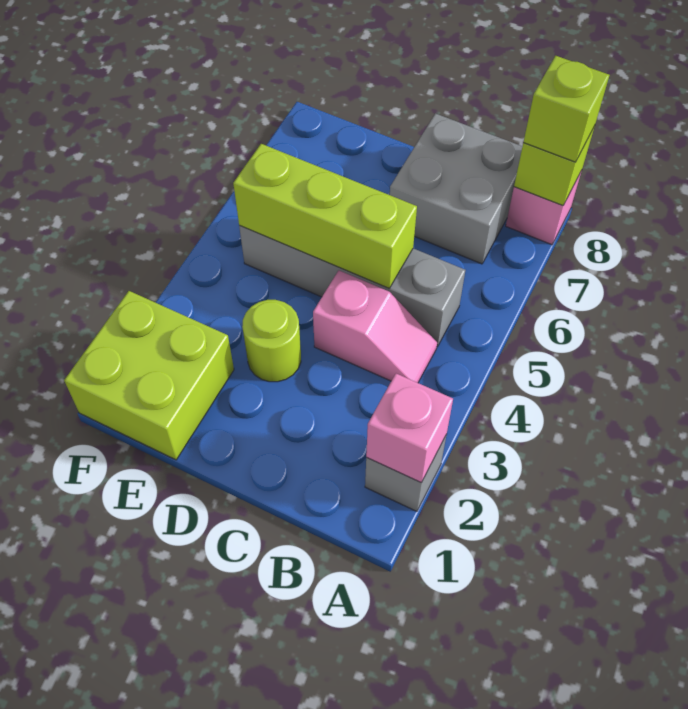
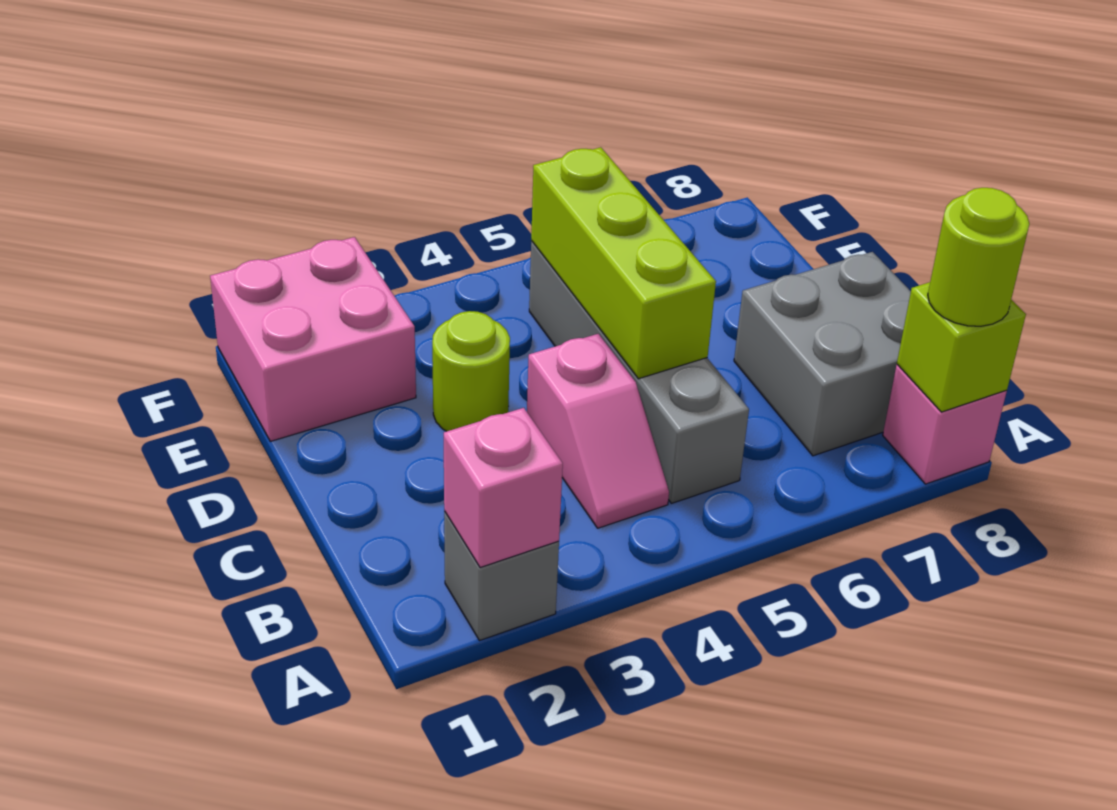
lime 1x1 brick [523,56,609,162] -> lime 1x1 round brick [928,188,1029,326]
lime 2x2 brick [64,291,234,460] -> pink 2x2 brick [210,237,416,441]

